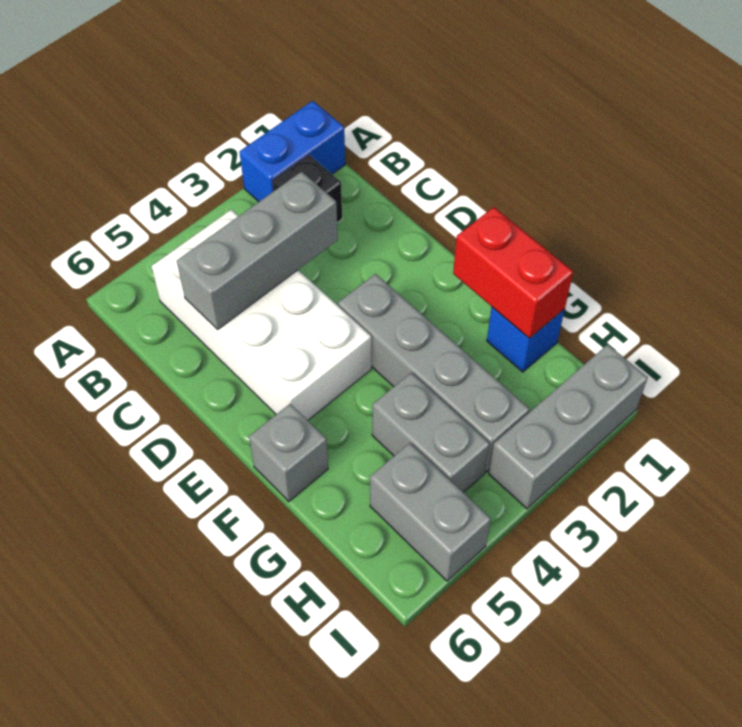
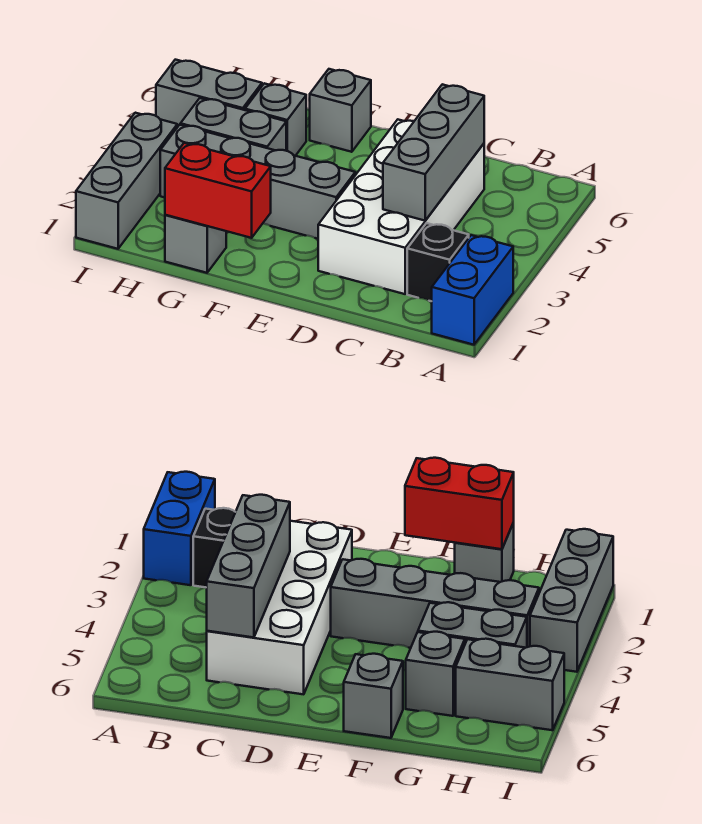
white 2x4 brick [152,210,371,420] -> white 2x4 brick turned to [318,120,484,294]
blue 1x1 brick [487,307,565,372] -> grey 1x1 brick [165,215,226,273]
none -> grey 1x1 brick [245,83,306,156]

